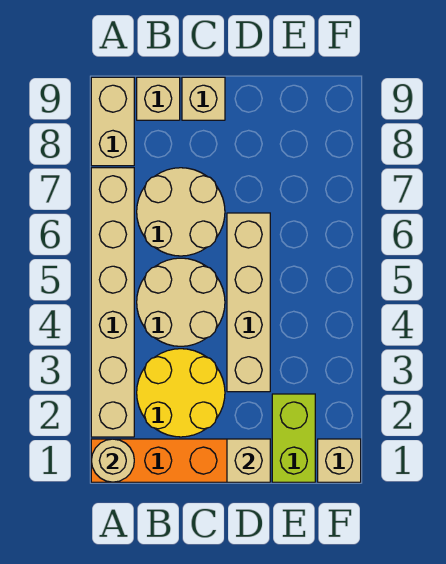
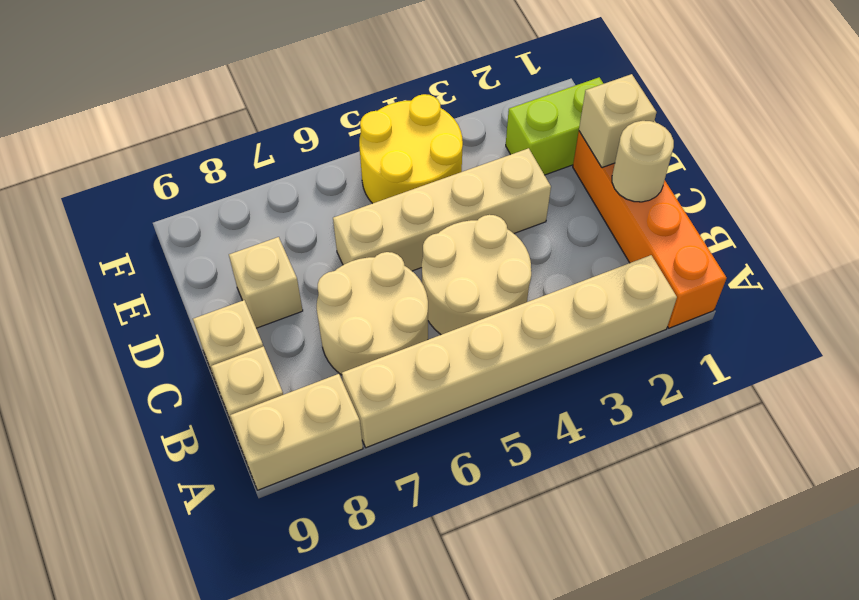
tan 1x1 round brick [91,439,134,482] -> tan 1x1 round brick moved to [612,121,674,202]
yellow 2x2 round brick [137,349,225,437] -> yellow 2x2 round brick moved to [359,94,463,203]
tan 1x1 brick [318,439,361,482] -> tan 1x1 brick moved to [229,237,303,328]

